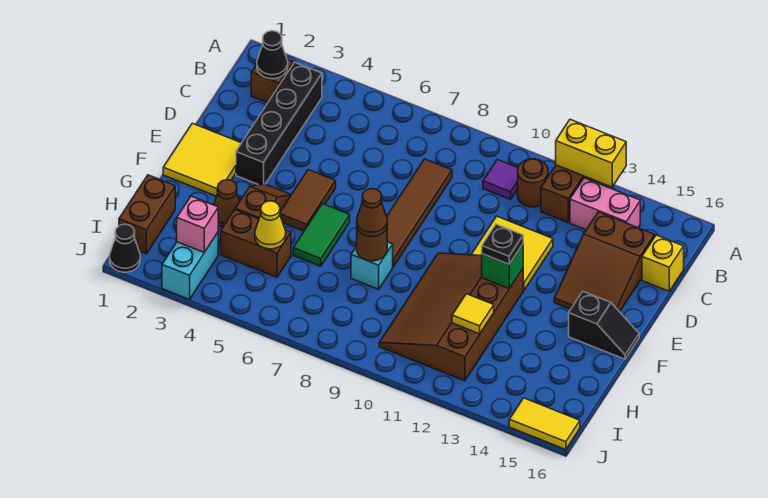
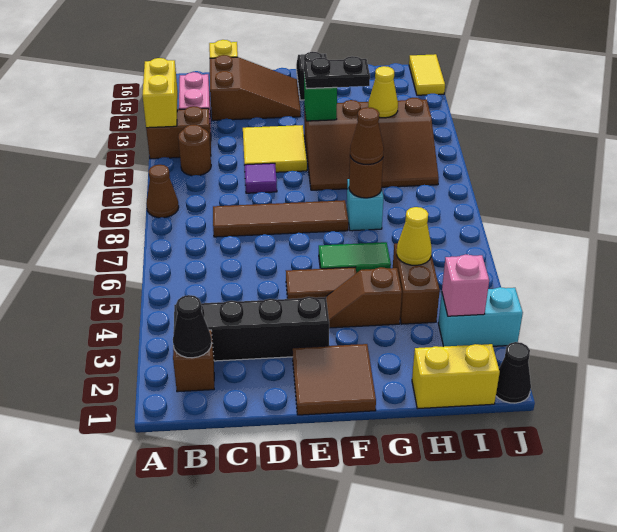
purple 1x1 tile [483,160,518,200] -> purple 1x1 tile moved to [245,163,277,193]
yellow 2x2 tile [163,123,241,196] -> brown 2x2 tile [292,344,376,415]
black 1x1 plate [482,224,523,264] -> black 1x2 plate [304,56,370,89]
brown 1x1 cone [214,180,240,227] -> brown 1x1 cone moved to [146,165,179,218]
brown 1x2 brick [119,175,175,254] -> yellow 1x2 brick [412,344,500,409]
yellow 1x1 tile [452,294,494,334] -> yellow 1x1 cone [368,66,398,118]

